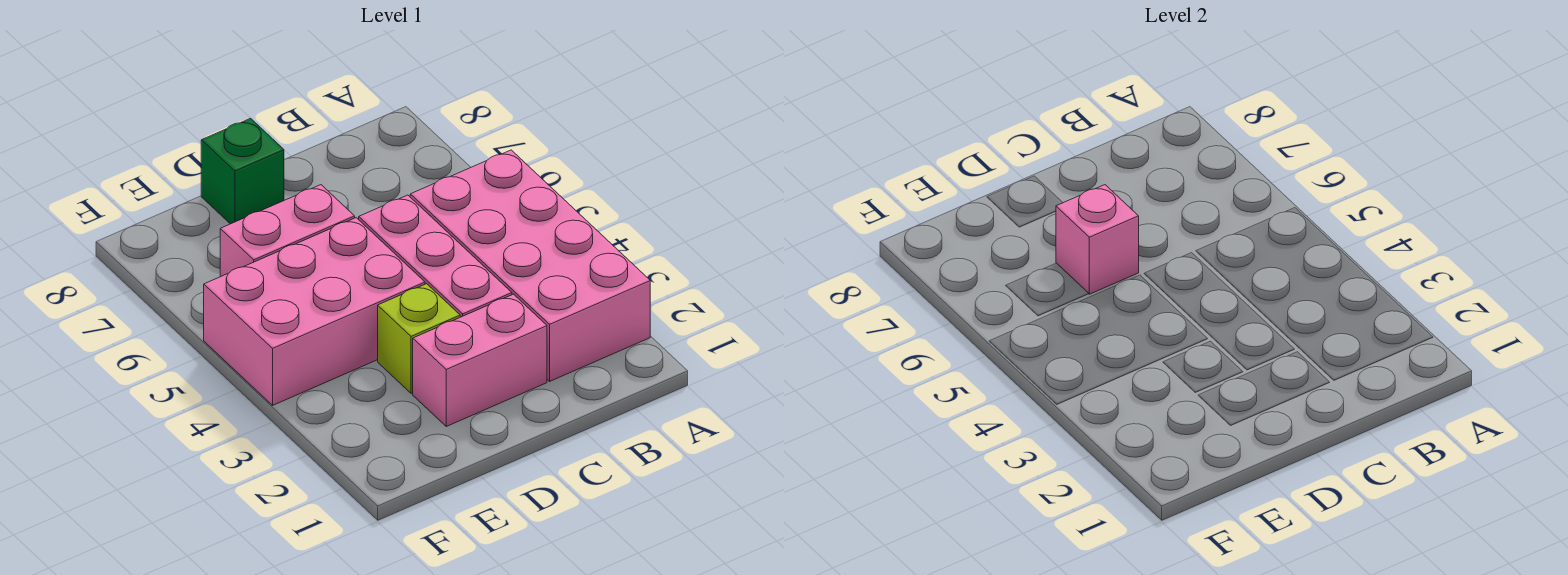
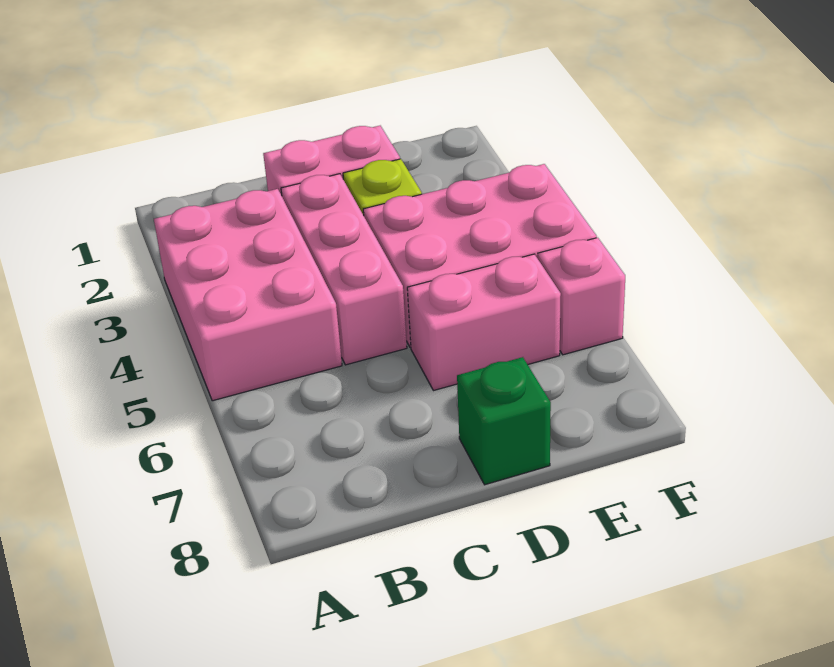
pink 2x4 brick [410,150,650,381] -> pink 2x3 brick [154,189,342,401]
pink 1x1 brick [1056,185,1139,294] -> pink 1x1 brick moved to [538,238,625,355]

